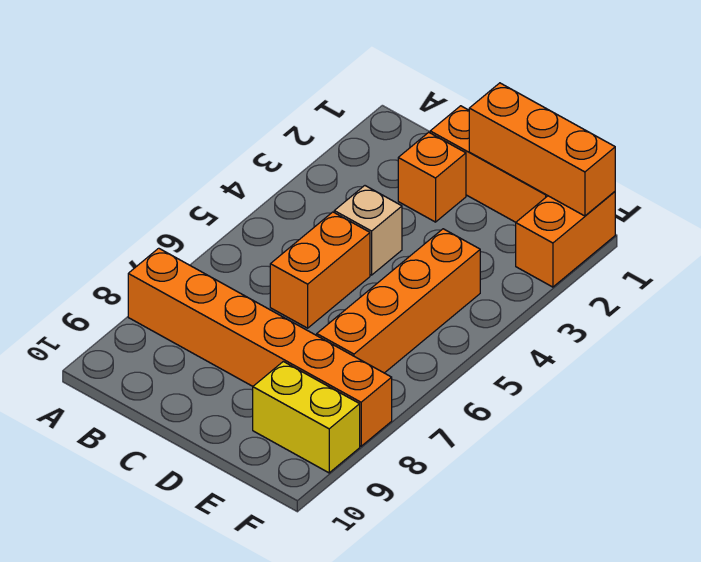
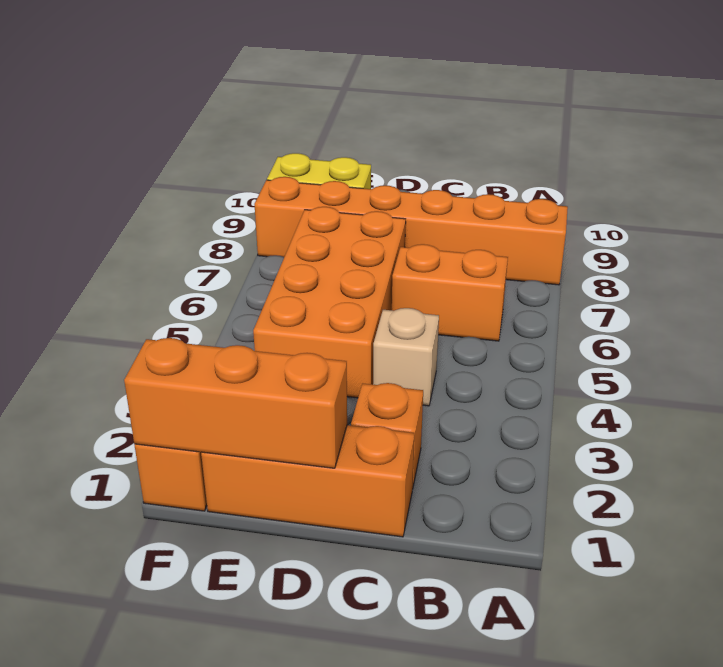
orange 1x2 brick [270,212,370,328] -> orange 1x2 brick turned to [392,244,508,341]
orange 1x4 brick [317,229,480,373] -> orange 2x4 brick [253,207,406,398]

